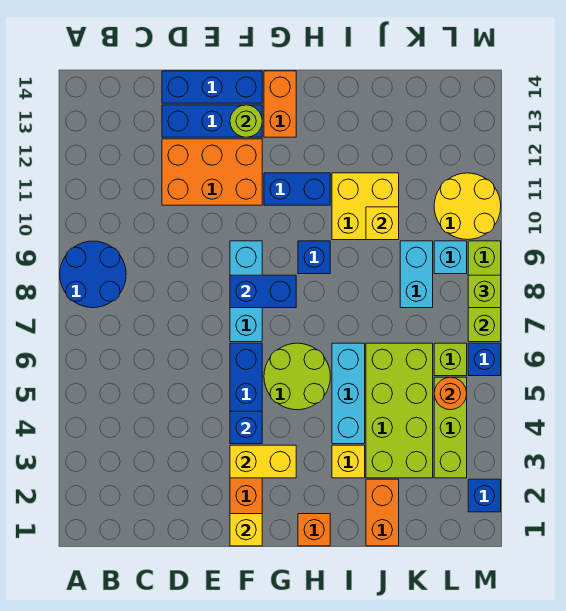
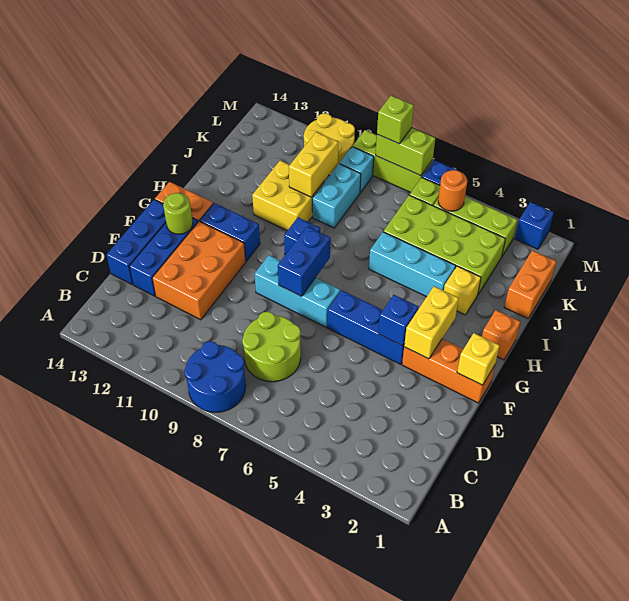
lime 2x2 round brick [264,343,330,410] -> lime 2x2 round brick moved to [242,312,301,382]
blue 1x2 brick [264,173,330,205] -> blue 1x2 brick turned to [200,203,260,261]
orange 1x2 brick [366,479,399,546] -> orange 1x2 brick turned to [504,250,556,319]
yellow 1x1 brick [366,207,399,240] -> yellow 1x2 brick [289,132,338,197]
cyan 1x2 brick [400,241,433,308] -> cyan 1x2 brick turned to [312,164,361,228]

